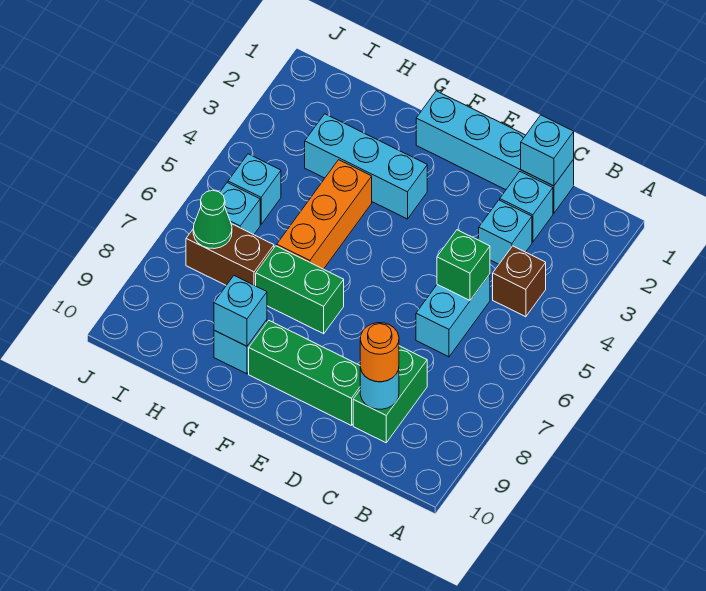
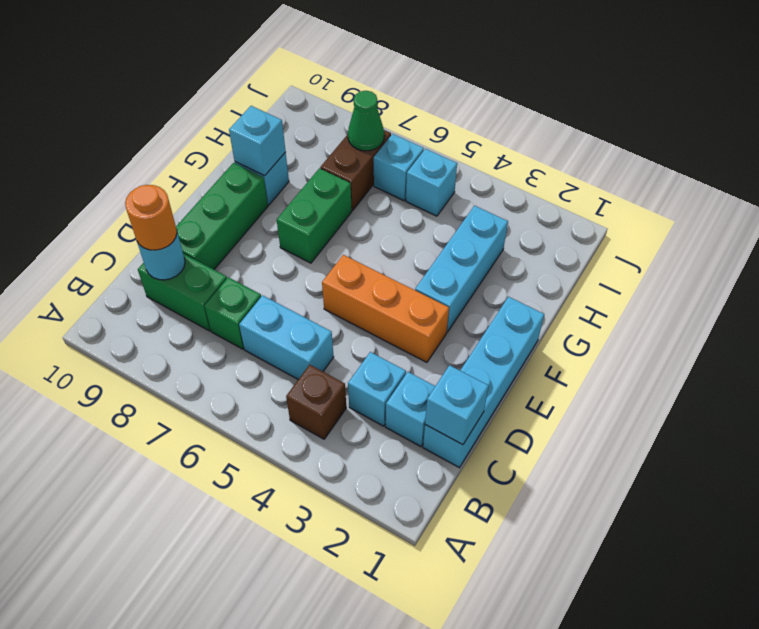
green 1x1 brick [437,230,490,300] -> green 1x1 brick moved to [205,277,261,349]
orange 1x3 brick [277,160,372,269] -> orange 1x3 brick moved to [322,255,449,362]

